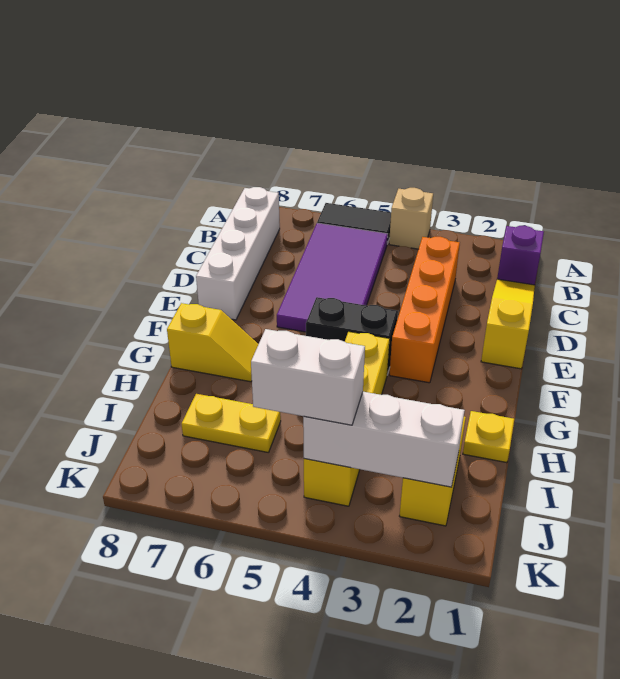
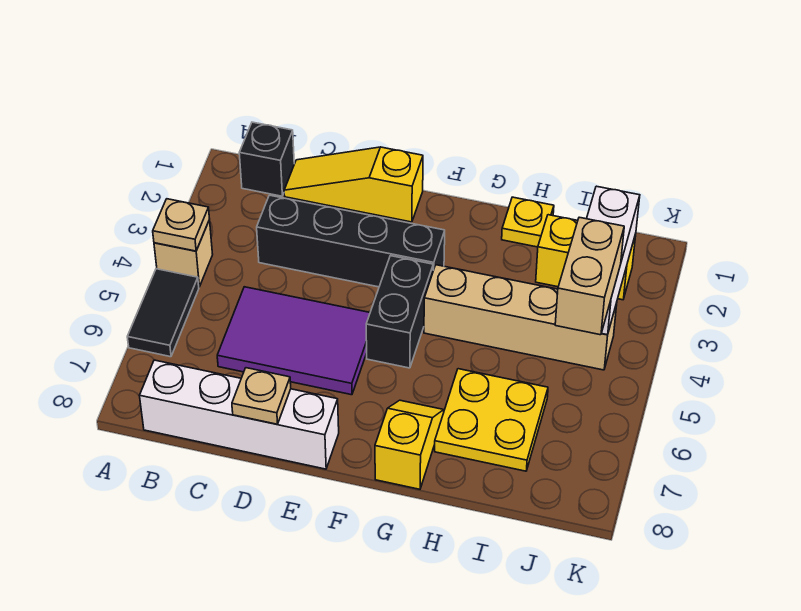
none -> tan 1x1 plate [153,199,210,251]
purple 1x1 brick [497,226,544,285] -> black 1x1 brick [239,122,294,196]
purple 2x4 tile [277,223,388,332] -> purple 2x3 tile [217,287,370,395]
orange 1x4 brick [389,237,460,383] -> black 1x4 brick [257,195,445,287]
none -> tan 1x1 plate [232,368,291,424]
yellow 1x4 brick [304,332,390,506] -> tan 1x4 brick [424,265,617,370]
yellow 1x2 plate [182,394,281,453] -> yellow 2x2 plate [435,369,548,471]
white 1x2 brick [251,329,365,425] -> tan 1x2 brick [555,217,624,335]

